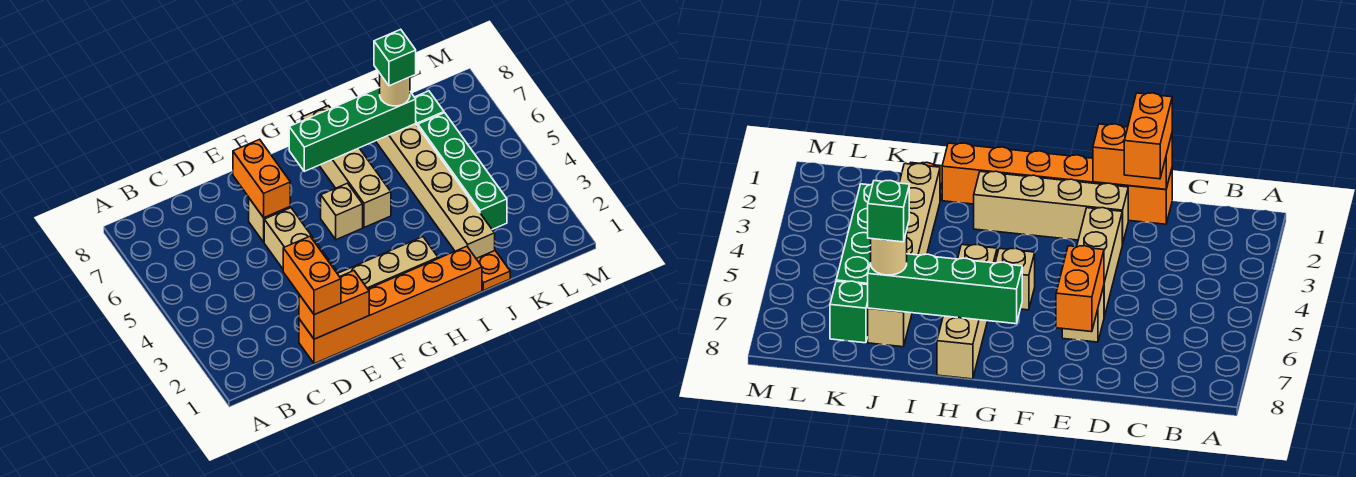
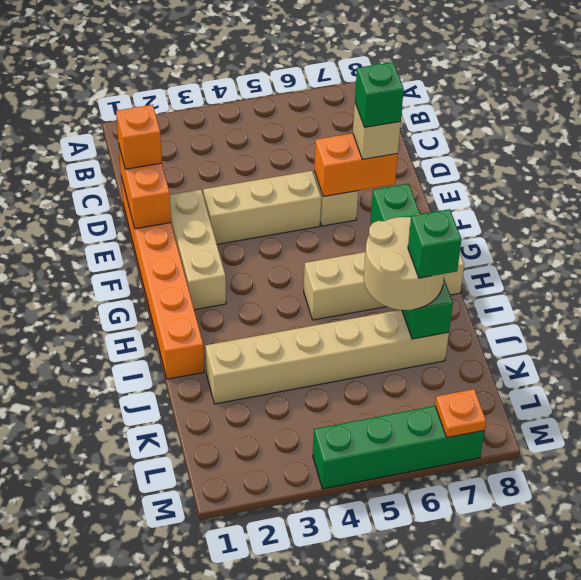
orange 1x2 brick [283,236,341,315] -> orange 1x1 brick [116,105,162,169]
tan 1x4 brick [337,237,438,289] -> tan 1x3 brick [170,190,226,310]
tan 1x1 brick [321,183,363,240] -> tan 1x1 brick moved to [353,103,401,159]
orange 1x1 plate [476,251,510,291] -> orange 1x1 plate moved to [435,389,486,438]
tan 1x1 round brick [380,74,410,106] -> tan 2x2 round brick [364,214,444,310]
green 1x4 brick [418,113,507,229] -> green 1x4 brick moved to [313,406,485,489]
green 1x1 brick [415,91,444,126] -> green 1x1 brick moved to [355,62,404,127]

